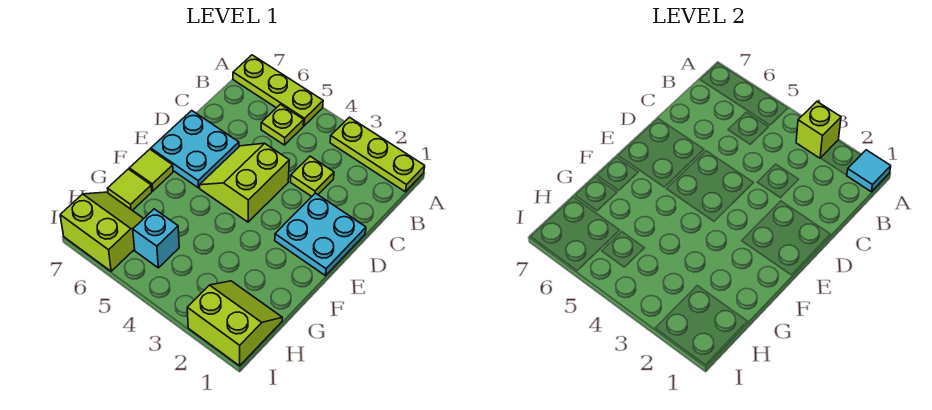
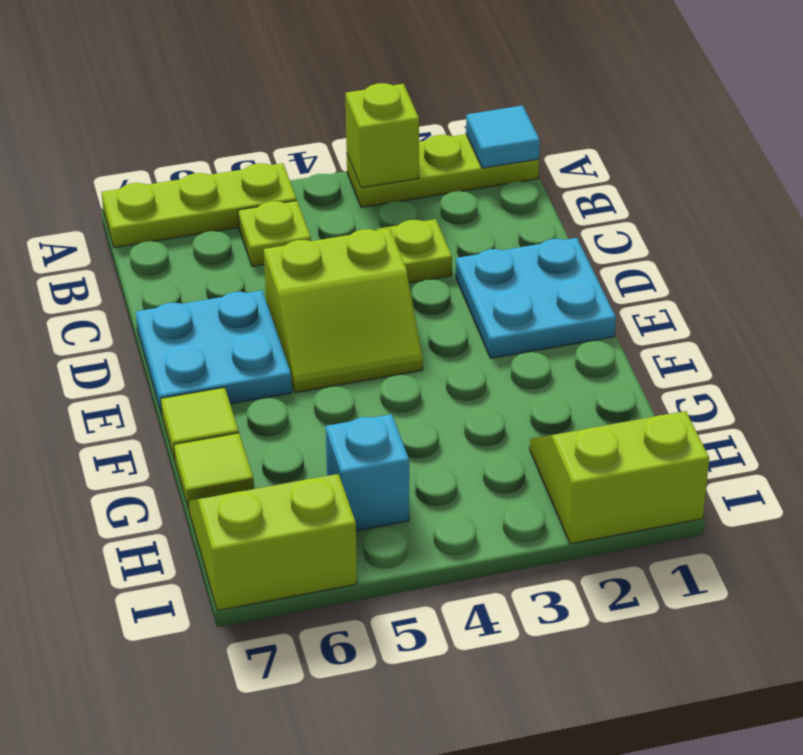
lime 2x2 slope [200,143,289,222] -> lime 2x2 slope turned to [264,228,423,393]

